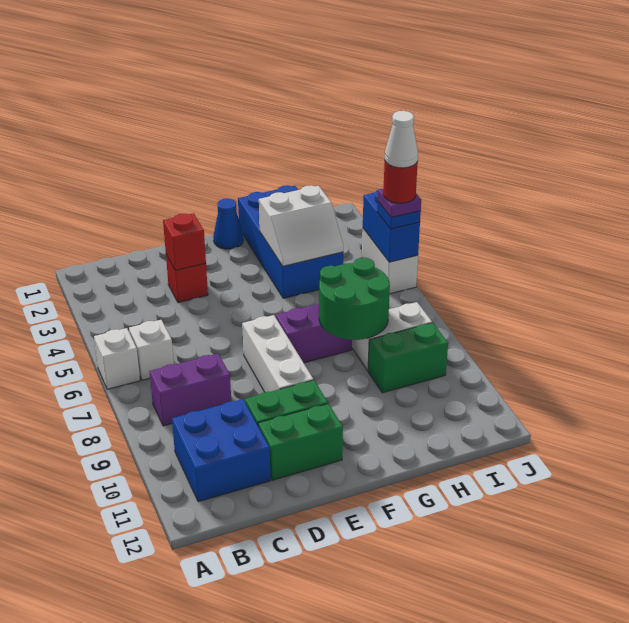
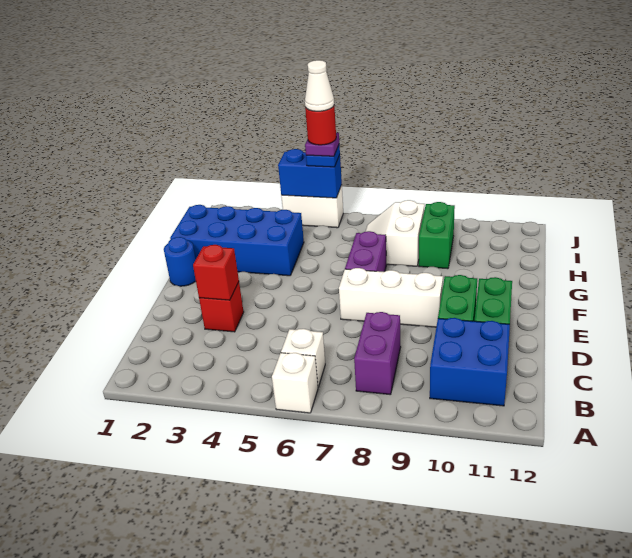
blue 1x1 cone [213,199,244,249] -> blue 1x1 round brick [164,237,196,286]
white 2x2 slope [259,185,344,266] -> none
green 2x2 round brick [319,258,390,340] -> none

